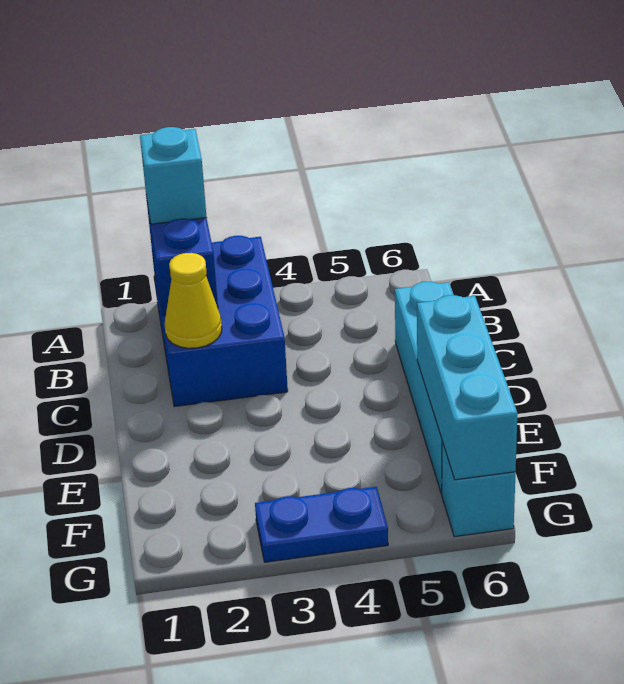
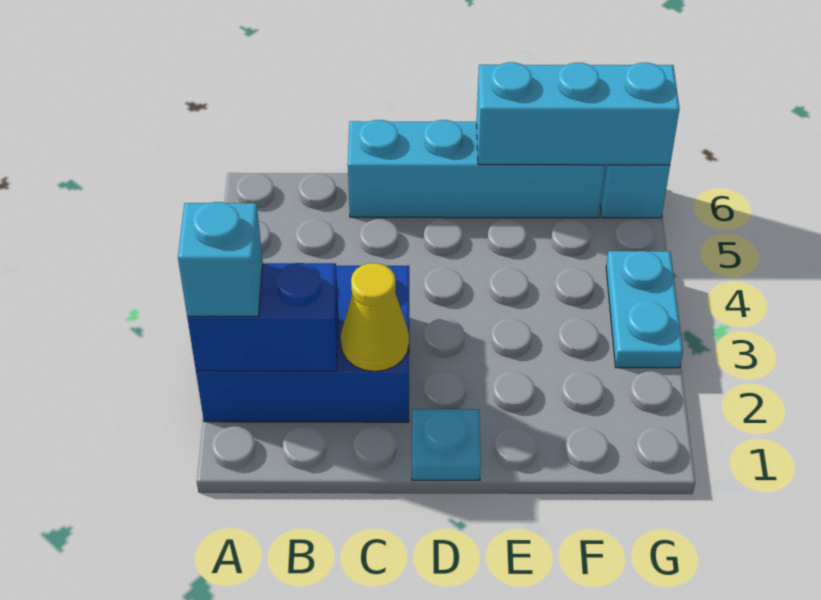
none -> cyan 1x1 plate [412,409,481,480]
blue 1x2 plate [255,487,388,562] -> cyan 1x2 plate [606,251,683,368]

